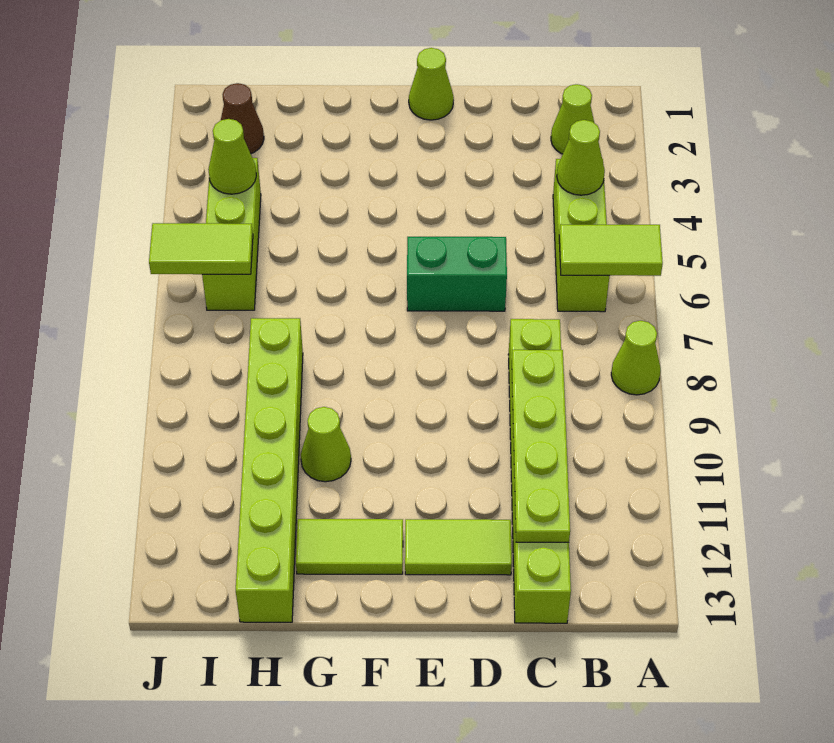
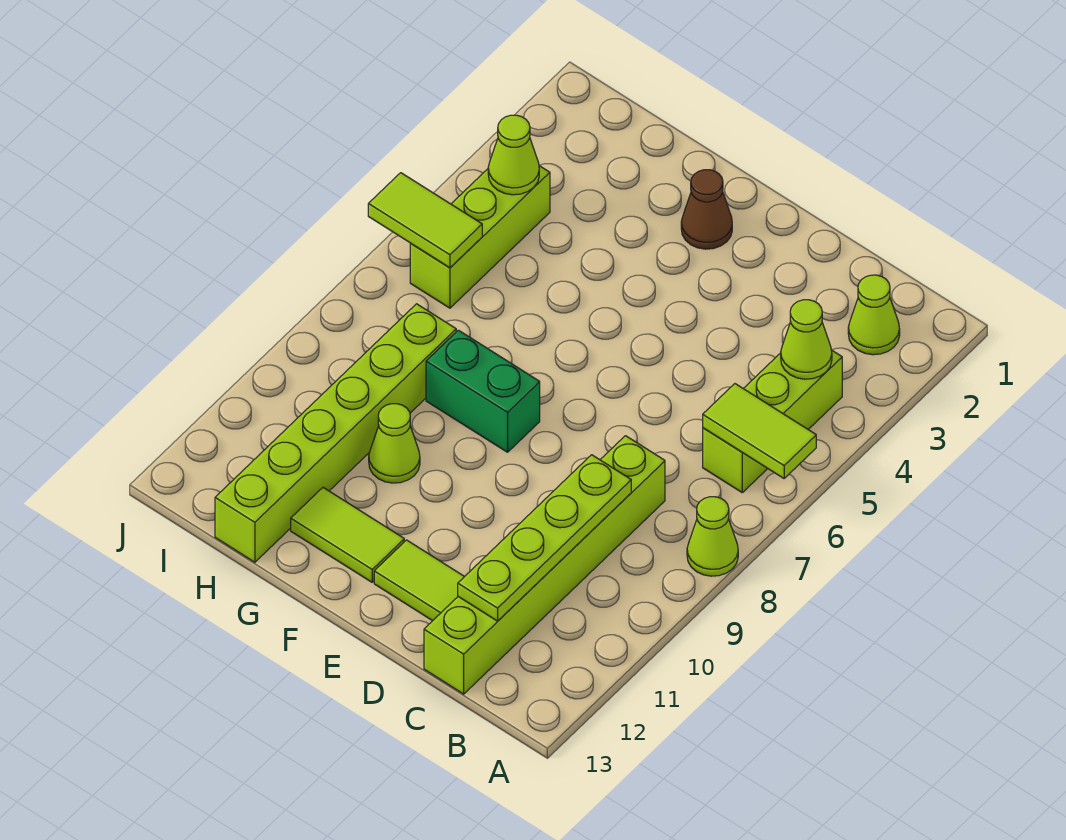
green 1x2 brick [407,237,507,311] -> green 1x2 brick moved to [426,330,540,452]
lime 1x1 cone [409,48,454,120] -> none
brown 1x1 cone [221,83,264,154] -> brown 1x1 cone moved to [681,170,732,249]

